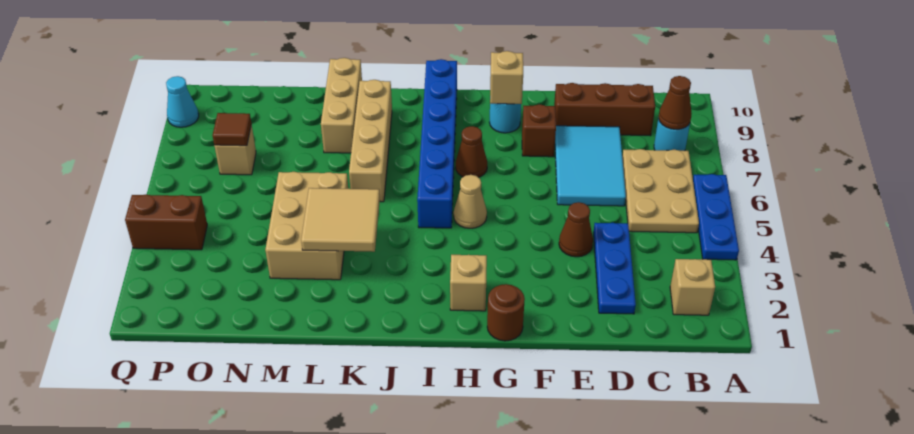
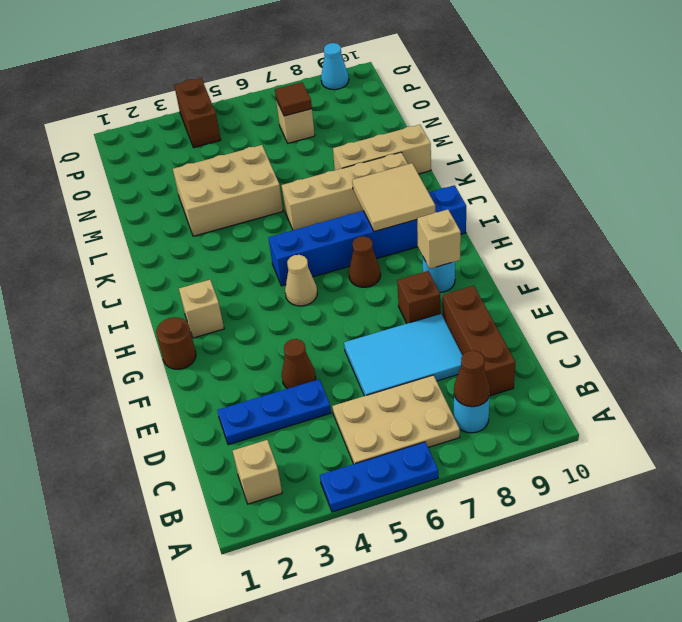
tan 2x2 tile [301,188,380,252] -> tan 2x2 tile moved to [352,163,435,232]

